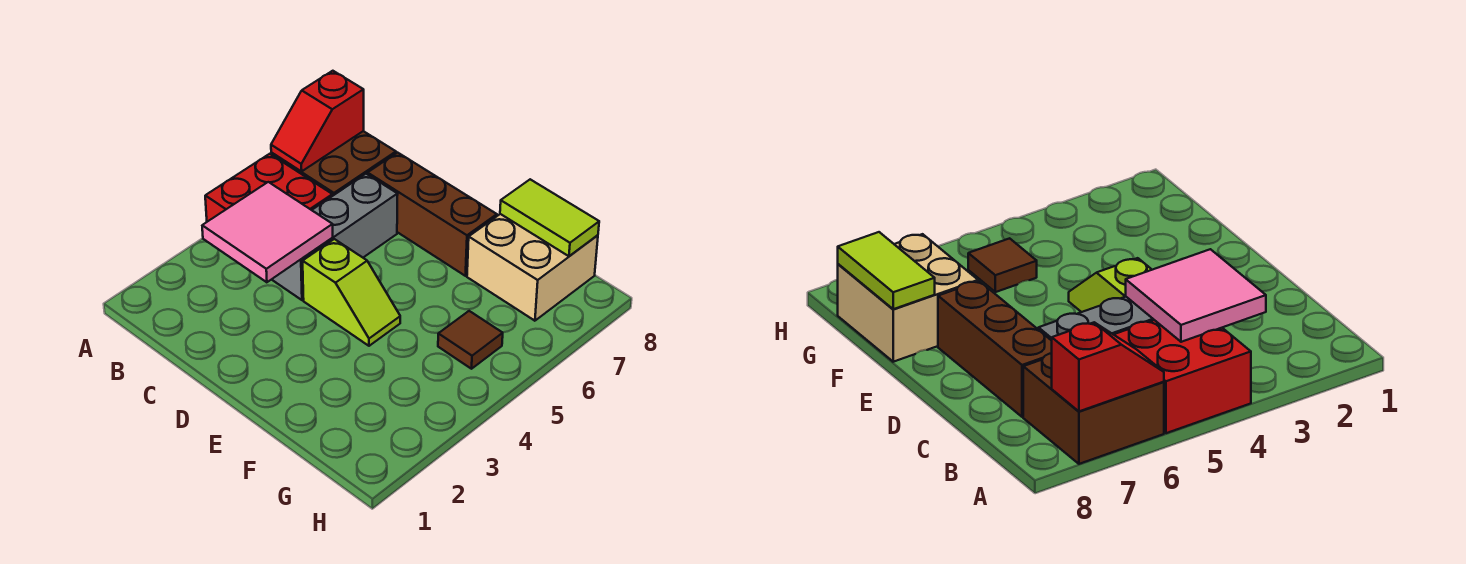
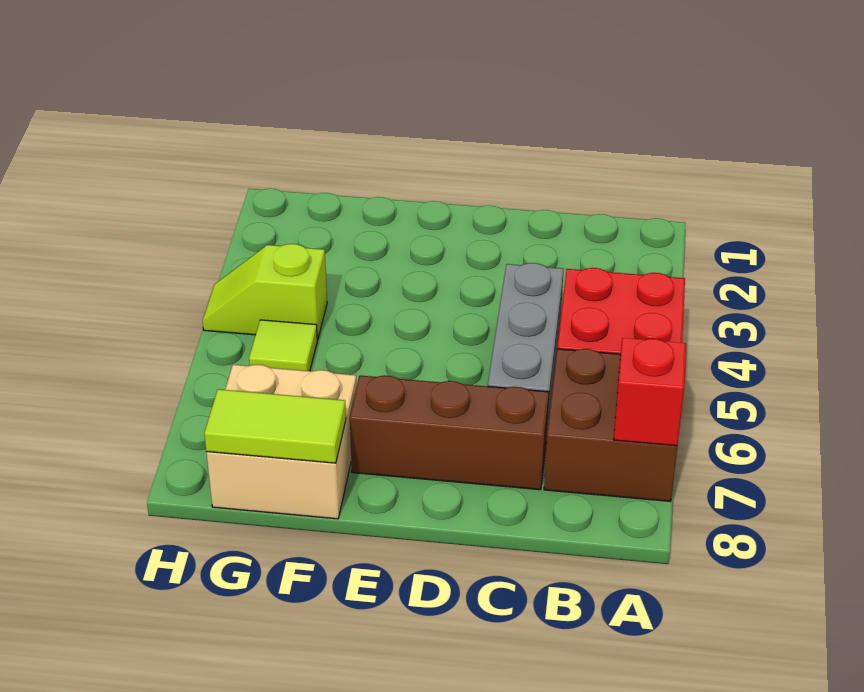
pink 2x2 tile [202,182,333,282] -> none
lime 1x2 slope [303,239,400,346] -> lime 1x2 slope moved to [203,244,327,340]
brown 1x1 tile [438,311,503,369] -> lime 1x1 tile [249,320,317,371]

